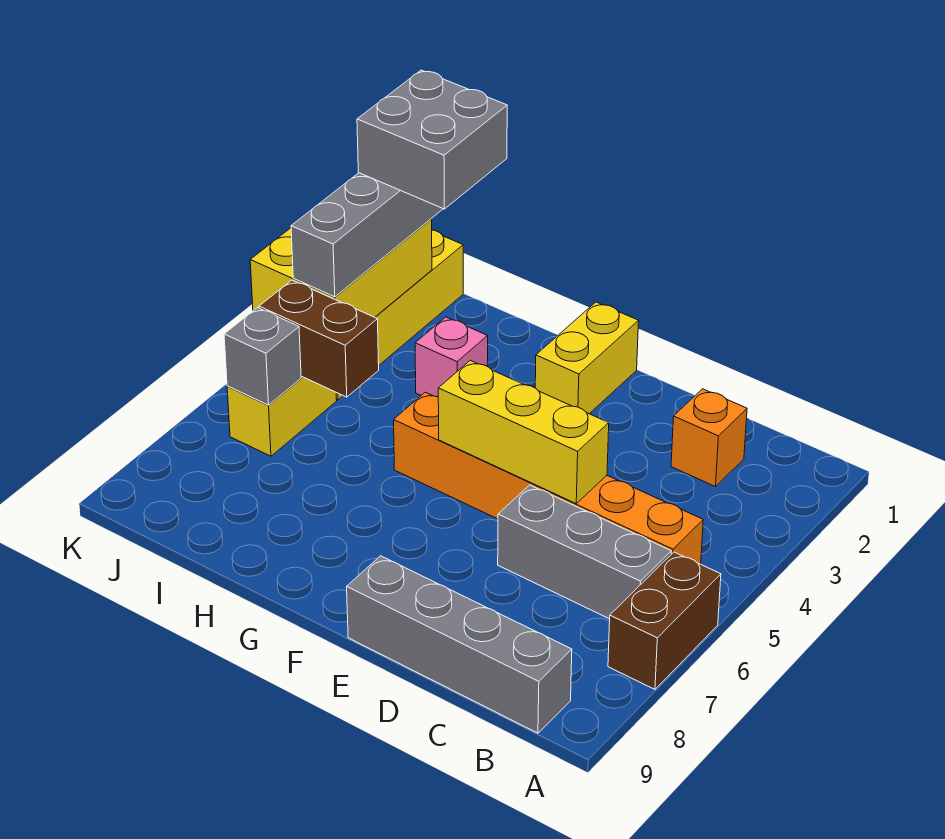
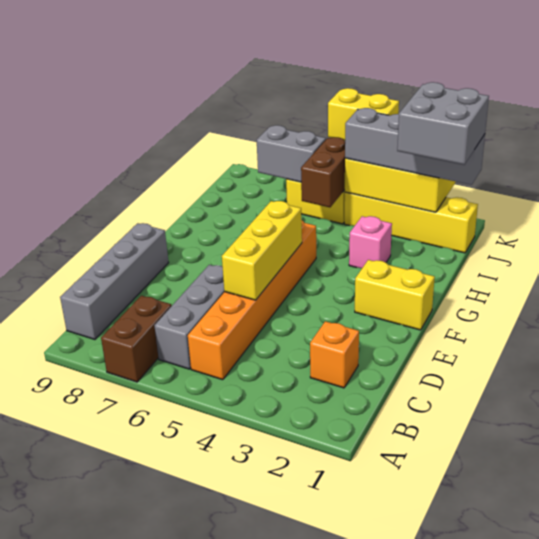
brown 1x2 brick [608,552,721,689] -> brown 1x2 brick turned to [101,296,172,382]
grey 1x1 brick [224,308,301,405] -> grey 1x2 brick [257,125,326,182]
none -> yellow 1x2 brick [328,88,399,141]

